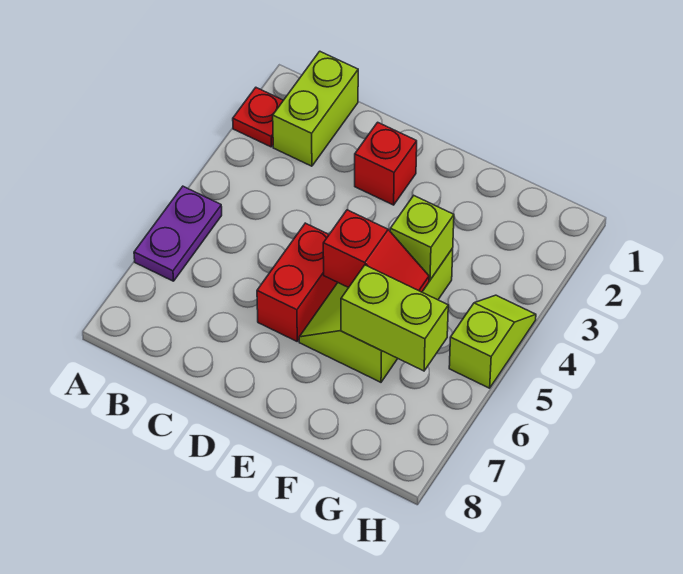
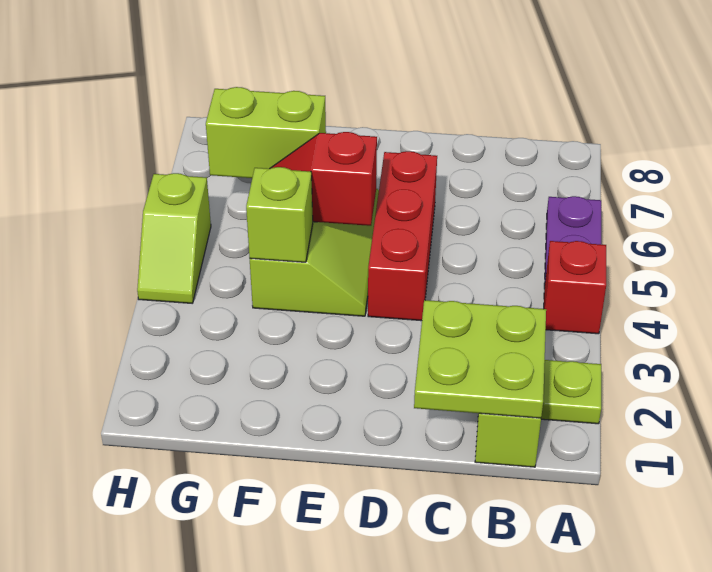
red 1x1 plate [233,88,283,147] -> lime 1x1 plate [541,360,601,424]
none -> lime 2x2 plate [414,300,546,418]
red 1x1 brick [355,122,417,205] -> red 1x1 brick moved to [544,241,606,334]
red 1x2 brick [257,223,338,341] -> red 1x3 brick [368,151,437,321]

